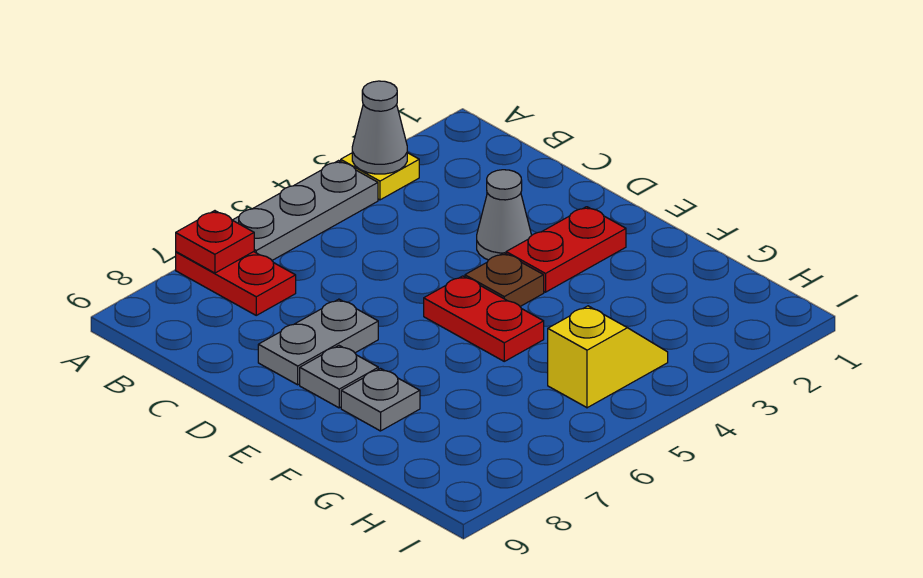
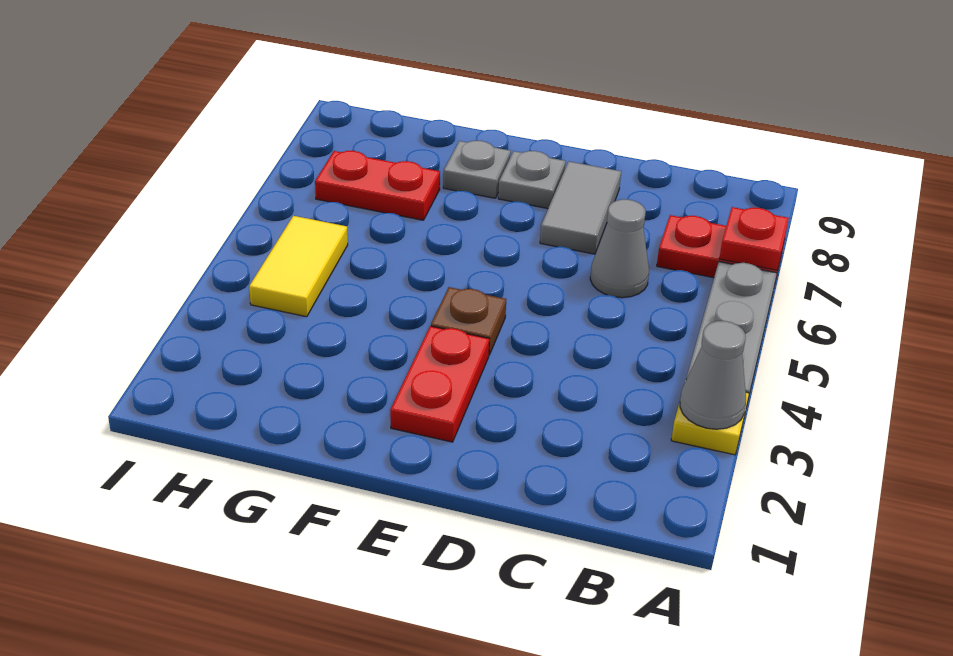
grey 1x1 cone [477,170,532,260] -> grey 1x1 cone moved to [590,199,649,298]
grey 1x2 plate [258,299,378,385] -> grey 1x2 tile [540,161,621,254]
red 1x2 plate [424,276,544,361] -> red 1x2 plate moved to [315,151,440,220]
yellow 1x2 slope [548,306,668,408] -> yellow 1x2 tile [249,216,348,317]

